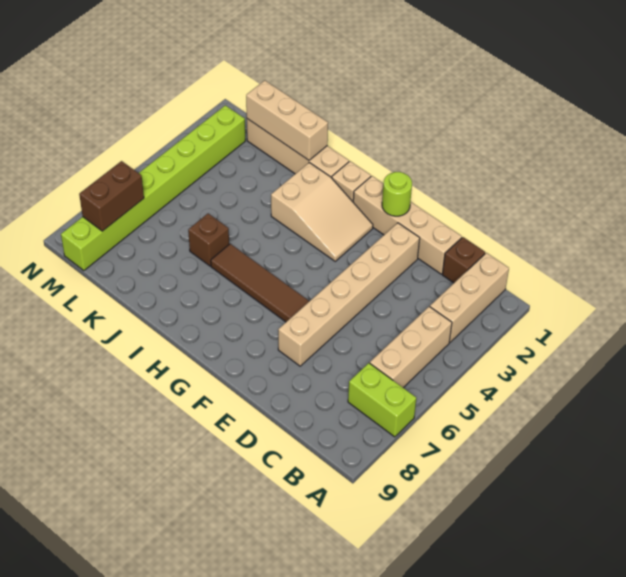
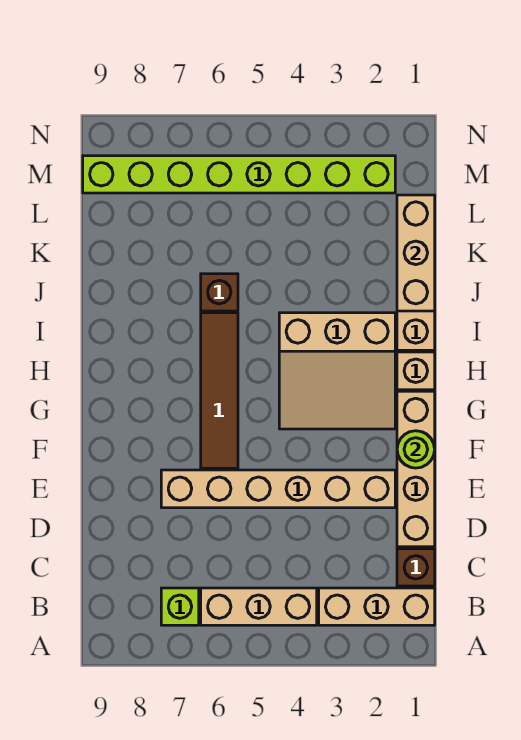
lime 1x2 brick [348,363,416,437] -> lime 1x1 brick [161,588,199,625]
tan 2x3 slope [271,163,373,261] -> tan 3x3 slope [279,313,395,429]
brown 1x2 brick [79,161,144,231] -> none

